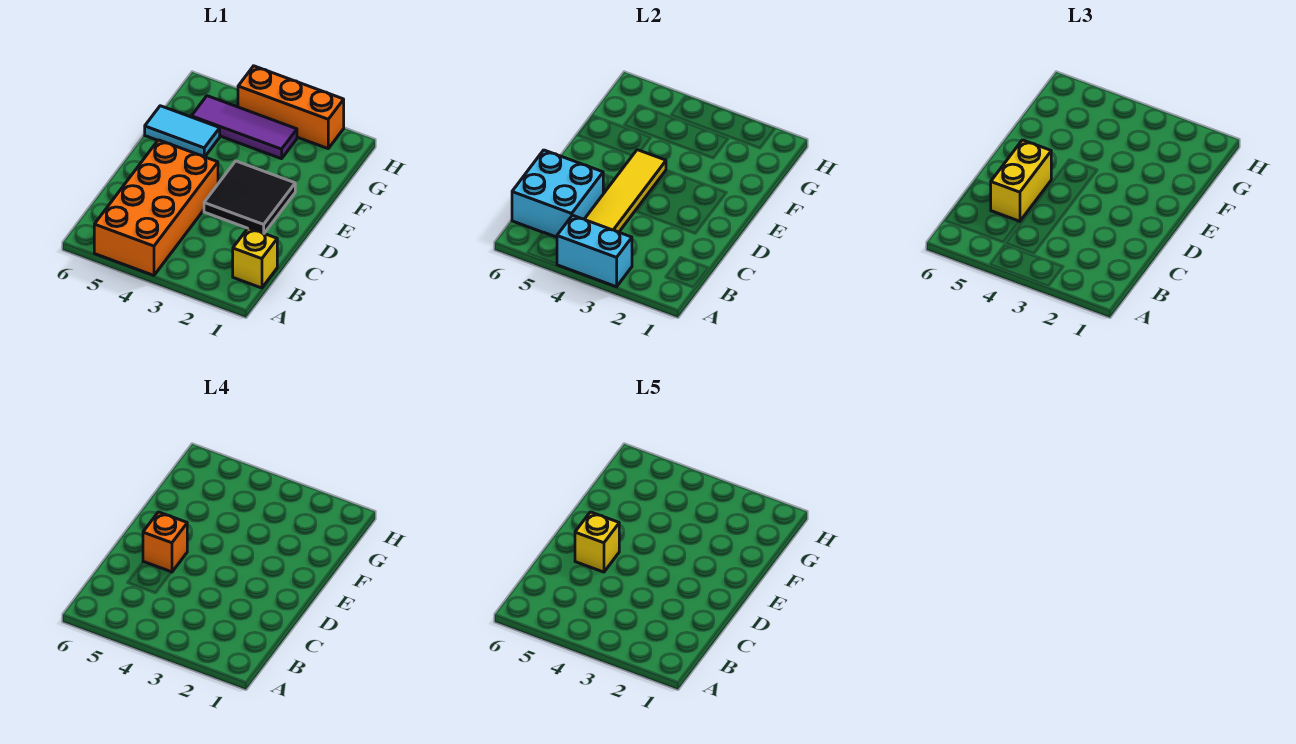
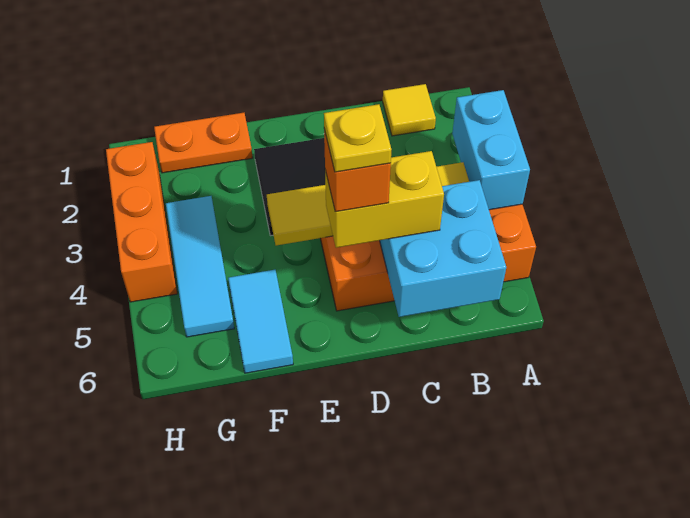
yellow 1x1 brick [233,228,277,288] -> yellow 1x1 tile [383,84,436,136]
yellow 1x1 brick [575,512,619,572] -> yellow 1x1 plate [324,104,392,172]
none -> orange 1x2 plate [154,113,253,173]
purple 1x3 tile [191,96,297,159] -> cyan 1x3 tile [166,196,234,337]

